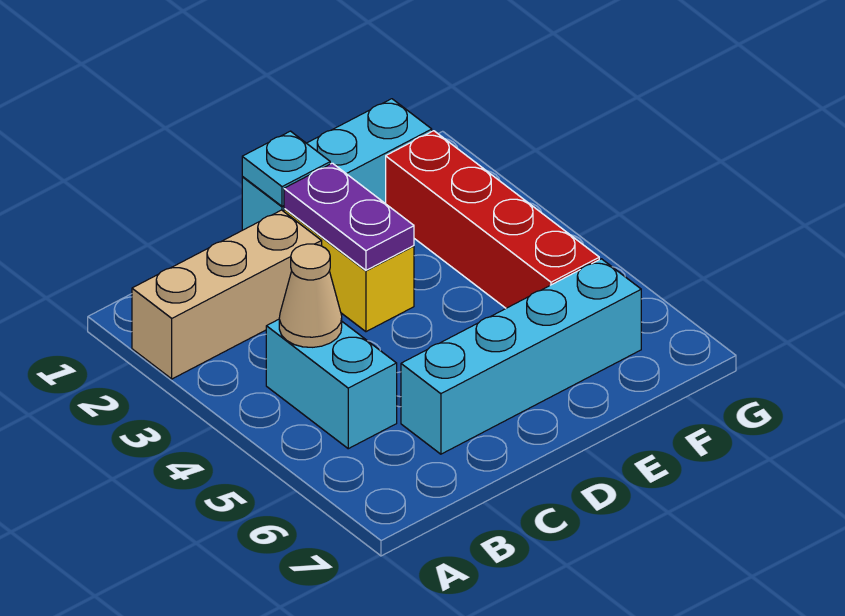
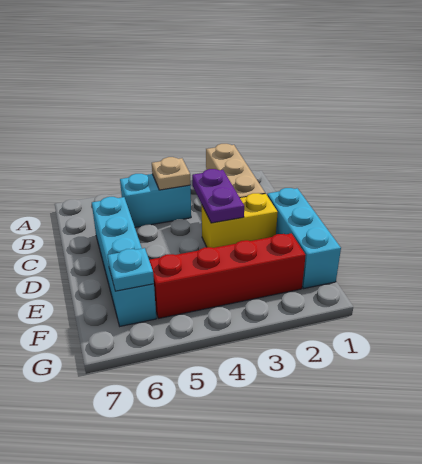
tan 1x1 cone [279,244,342,347] -> tan 1x1 plate [152,157,190,190]
cyan 1x1 plate [242,131,330,206] -> cyan 1x1 plate moved to [107,248,154,291]
purple 1x2 plate [284,163,414,270] -> purple 1x2 plate turned to [192,169,244,223]

